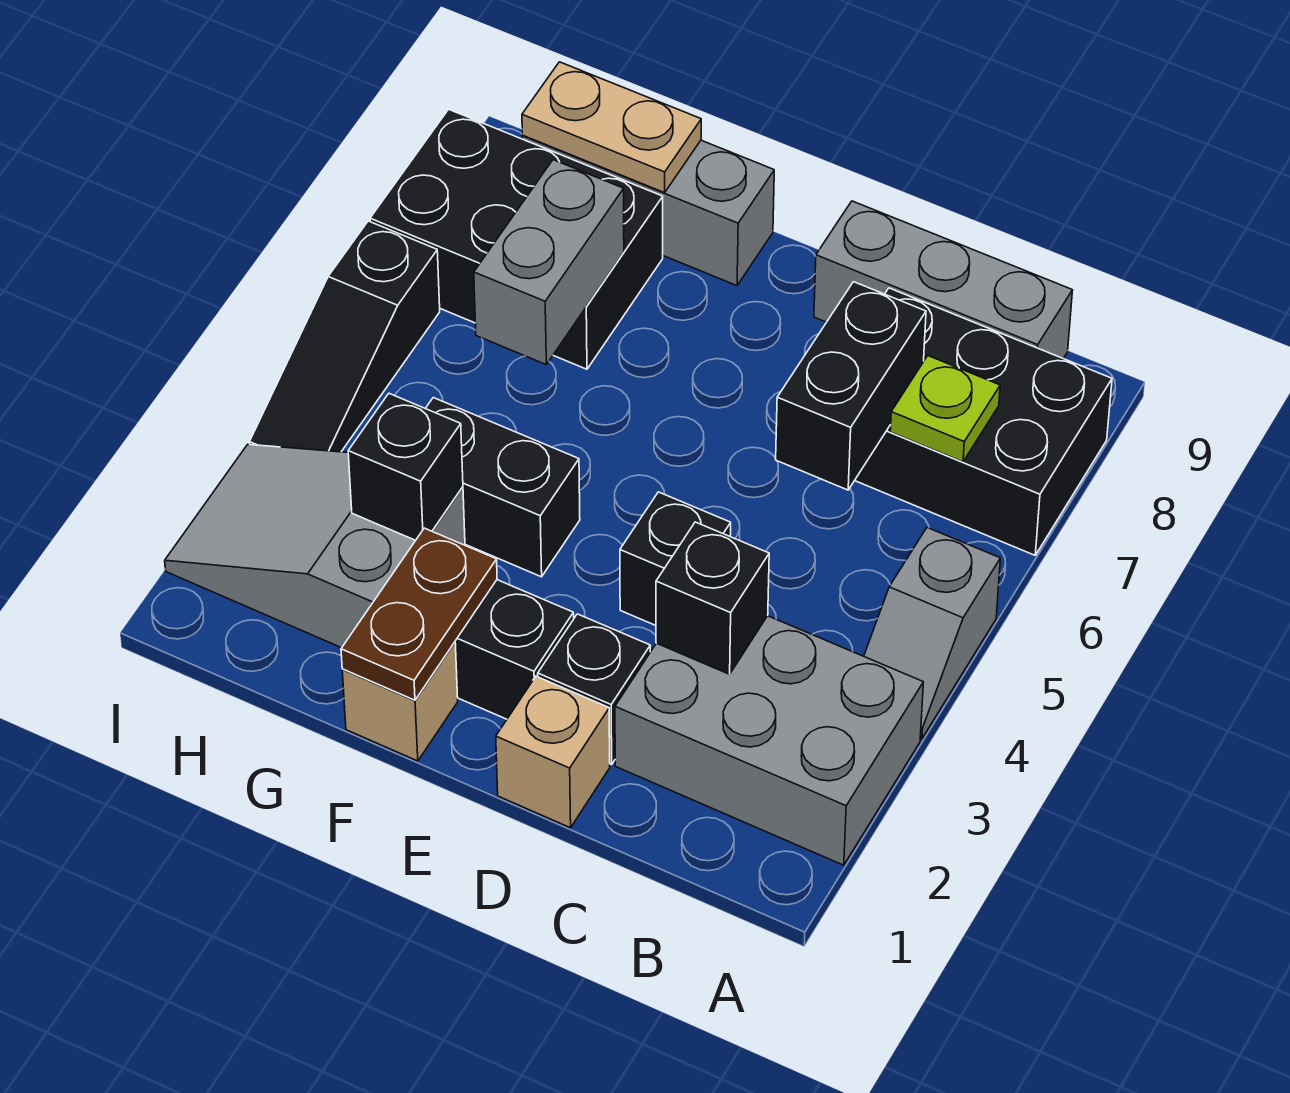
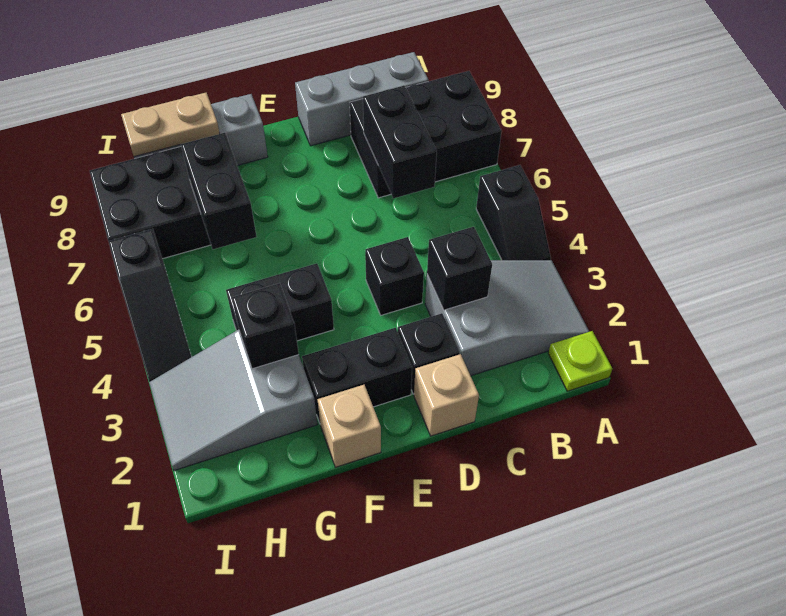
grey 2x3 brick [615,616,923,865] -> grey 2x3 slope [425,260,589,376]
grey 1x2 slope [864,528,1000,739] -> black 1x2 slope [476,165,551,260]
lime 1x1 plate [890,356,1000,462] -> lime 1x1 plate moved to [548,331,613,391]
brown 1x2 plate [341,528,497,700] -> none
grey 1x2 brick [474,160,624,364] -> black 1x2 brick [181,133,257,249]

